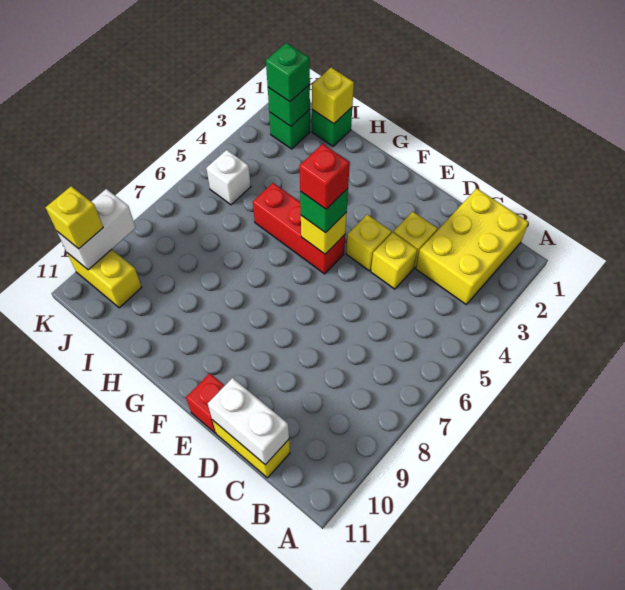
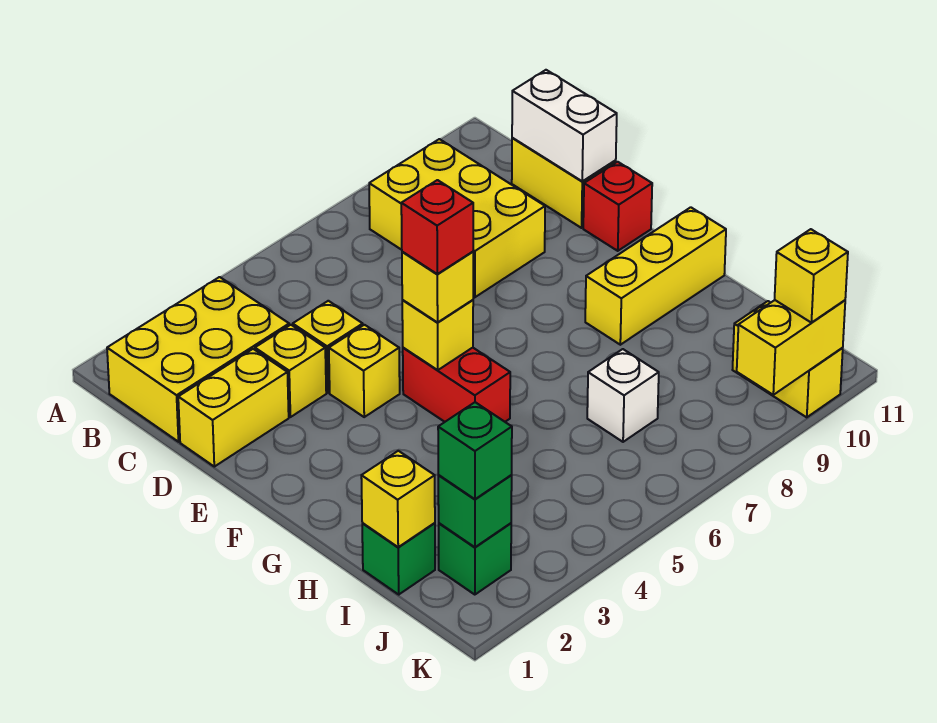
none -> yellow 2x3 brick [369,139,545,297]
none -> yellow 1x2 brick [178,349,289,467]
red 1x3 brick [253,183,345,274] -> red 1x2 brick [403,348,510,422]
green 1x1 brick [300,189,348,233] -> yellow 1x1 brick [402,252,473,322]
none -> yellow 1x3 brick [585,207,726,345]
white 1x1 brick [206,150,251,205] -> white 1x1 brick moved to [587,349,659,442]
white 1x2 brick [57,189,136,270] -> yellow 1x2 brick [737,300,845,395]

